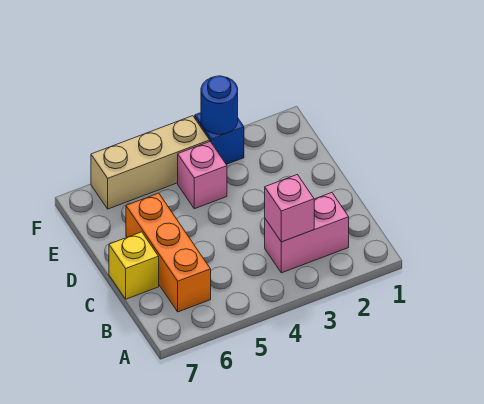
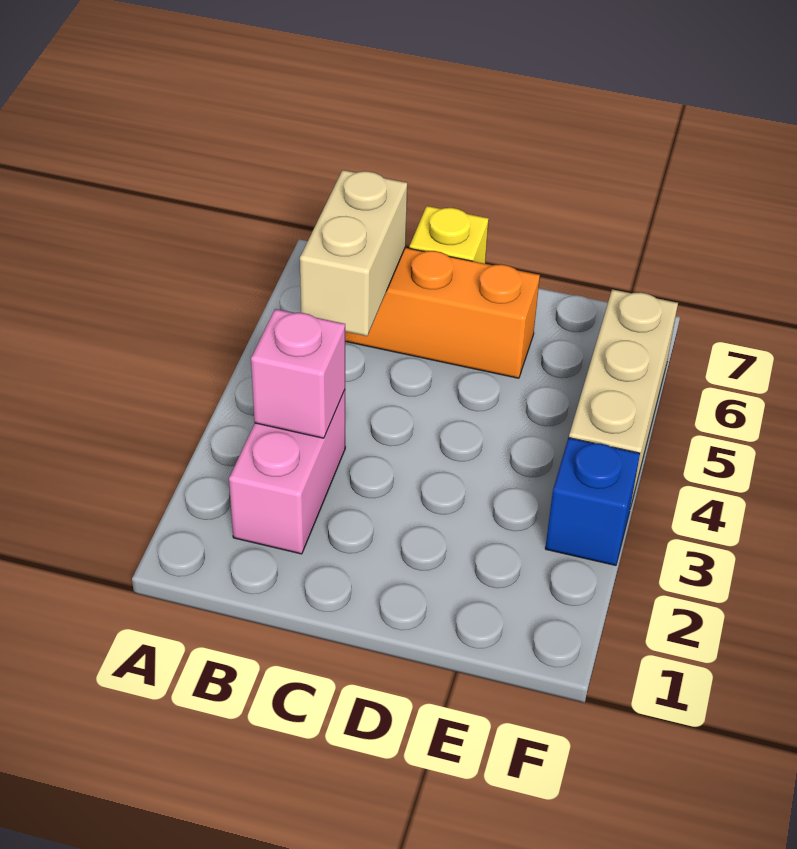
none -> tan 1x2 brick [300,170,407,336]
pink 1x1 brick [178,142,227,209] -> none
blue 1x1 round brick [201,76,238,134] -> none

